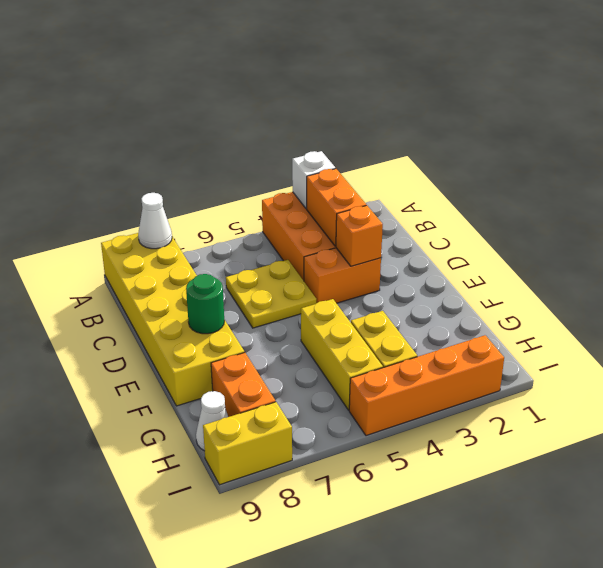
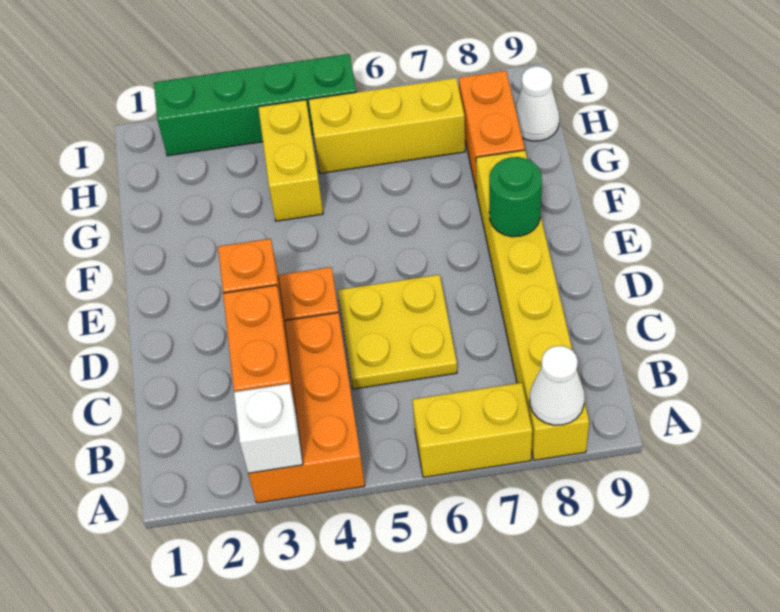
yellow 2x6 brick [101,233,245,406] -> yellow 1x6 brick [476,150,589,460]
yellow 1x3 brick [301,299,383,410] -> yellow 1x3 brick turned to [309,78,465,173]
orange 1x4 brick [349,335,504,436] -> green 1x4 brick [154,54,356,156]
yellow 1x2 brick [203,402,292,485] -> yellow 1x2 brick moved to [413,383,532,477]

